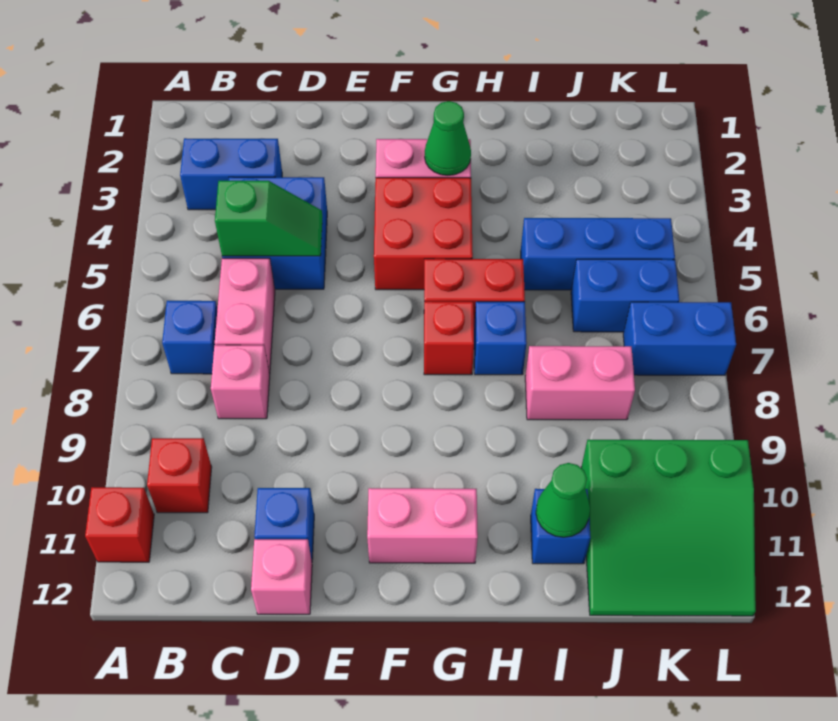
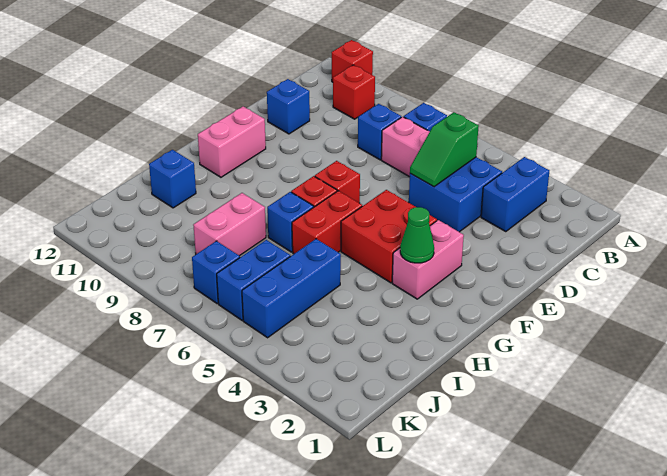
pink 1x1 brick [211,345,270,419] -> blue 1x1 brick [358,104,401,160]
pink 1x1 brick [251,539,312,614] -> none
none -> red 1x1 brick [315,161,360,203]
green 1x1 cone [536,463,590,537] -> none
green 3x3 slope [581,440,756,616] -> none
blue 1x2 brick [623,302,736,375] -> blue 1x1 brick [192,241,240,304]

